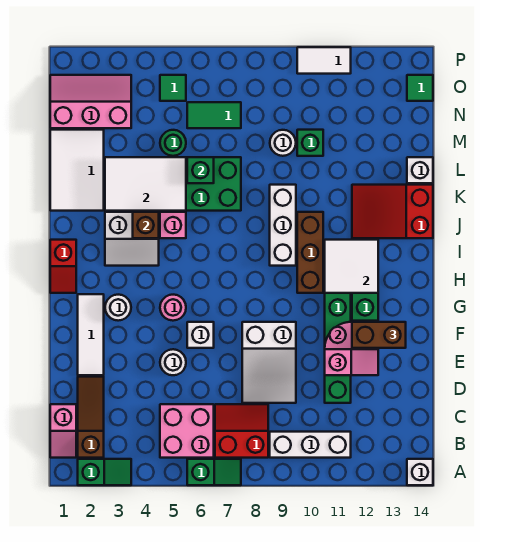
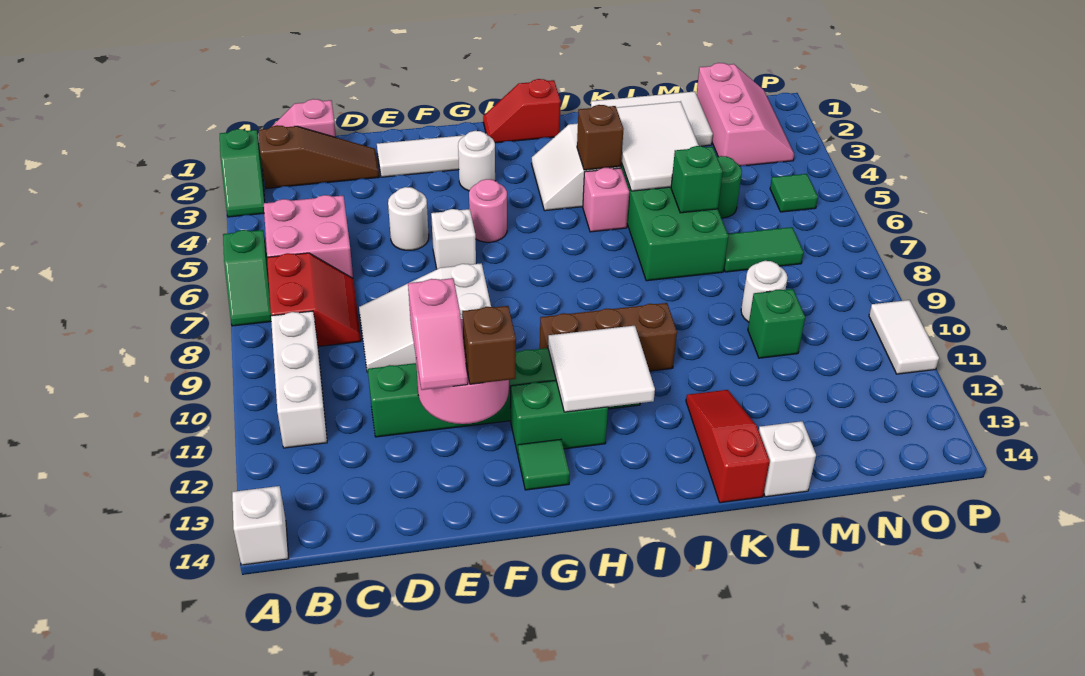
brown 1x2 brick [352,322,406,348] -> brown 1x1 brick [462,306,516,384]
white 1x3 brick [270,185,296,266] -> none
red 2x3 slope [352,185,433,238] -> red 1x3 slope [686,390,770,503]
green 1x2 tile [187,102,241,128] -> green 1x2 tile turned to [724,227,804,272]
green 1x1 tile [407,75,433,101] -> green 1x1 tile moved to [518,439,570,490]

